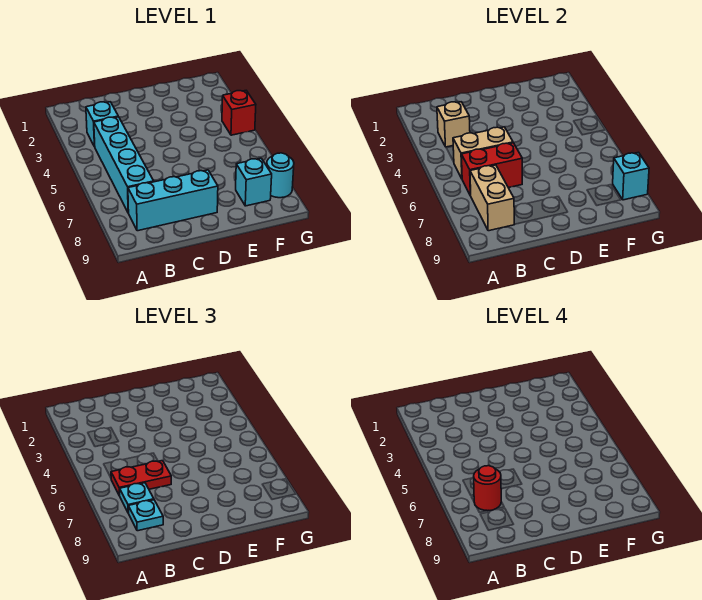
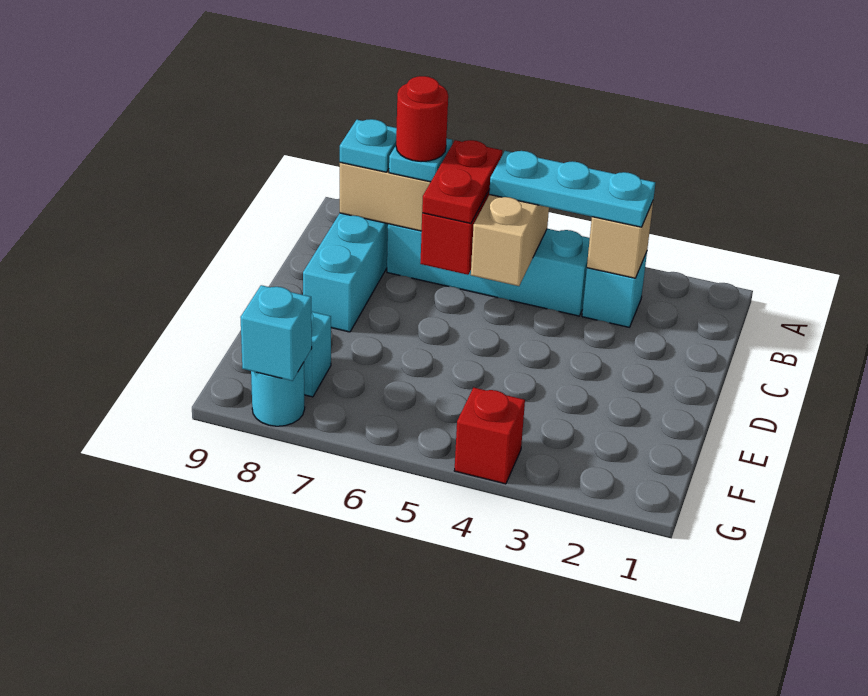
none -> cyan 1x3 plate [489,151,655,227]

